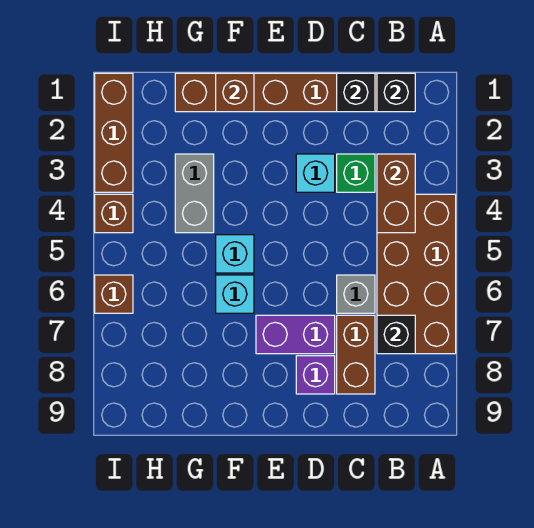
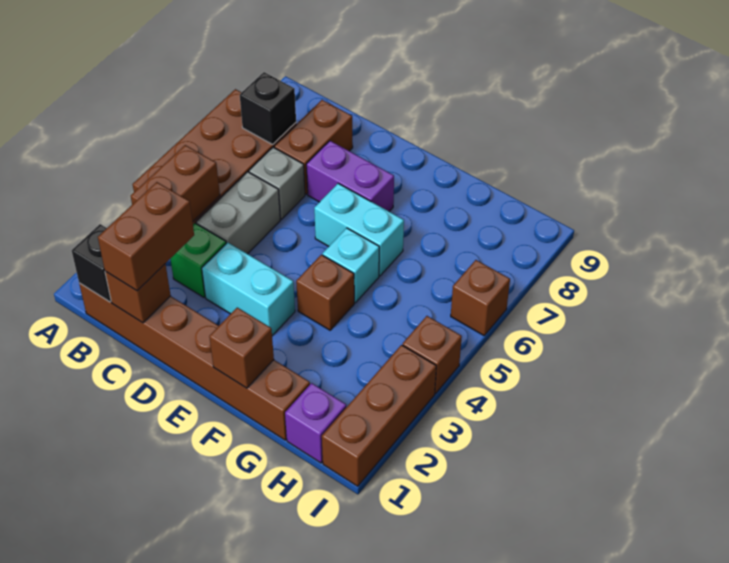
black 1x1 brick [337,73,375,112] -> brown 1x1 brick [105,264,171,323]
none -> brown 1x2 brick [98,182,194,291]
cyan 1x1 brick [296,154,335,192] -> cyan 1x2 brick [202,242,295,336]
purple 1x1 brick [296,356,335,394] -> purple 1x1 brick moved to [285,383,346,463]
none -> brown 1x1 brick [296,255,354,330]
cyan 1x1 brick [216,275,254,313] -> cyan 1x2 brick [314,183,404,276]
grey 1x2 brick [175,154,214,233] -> grey 1x2 brick moved to [196,172,280,254]

